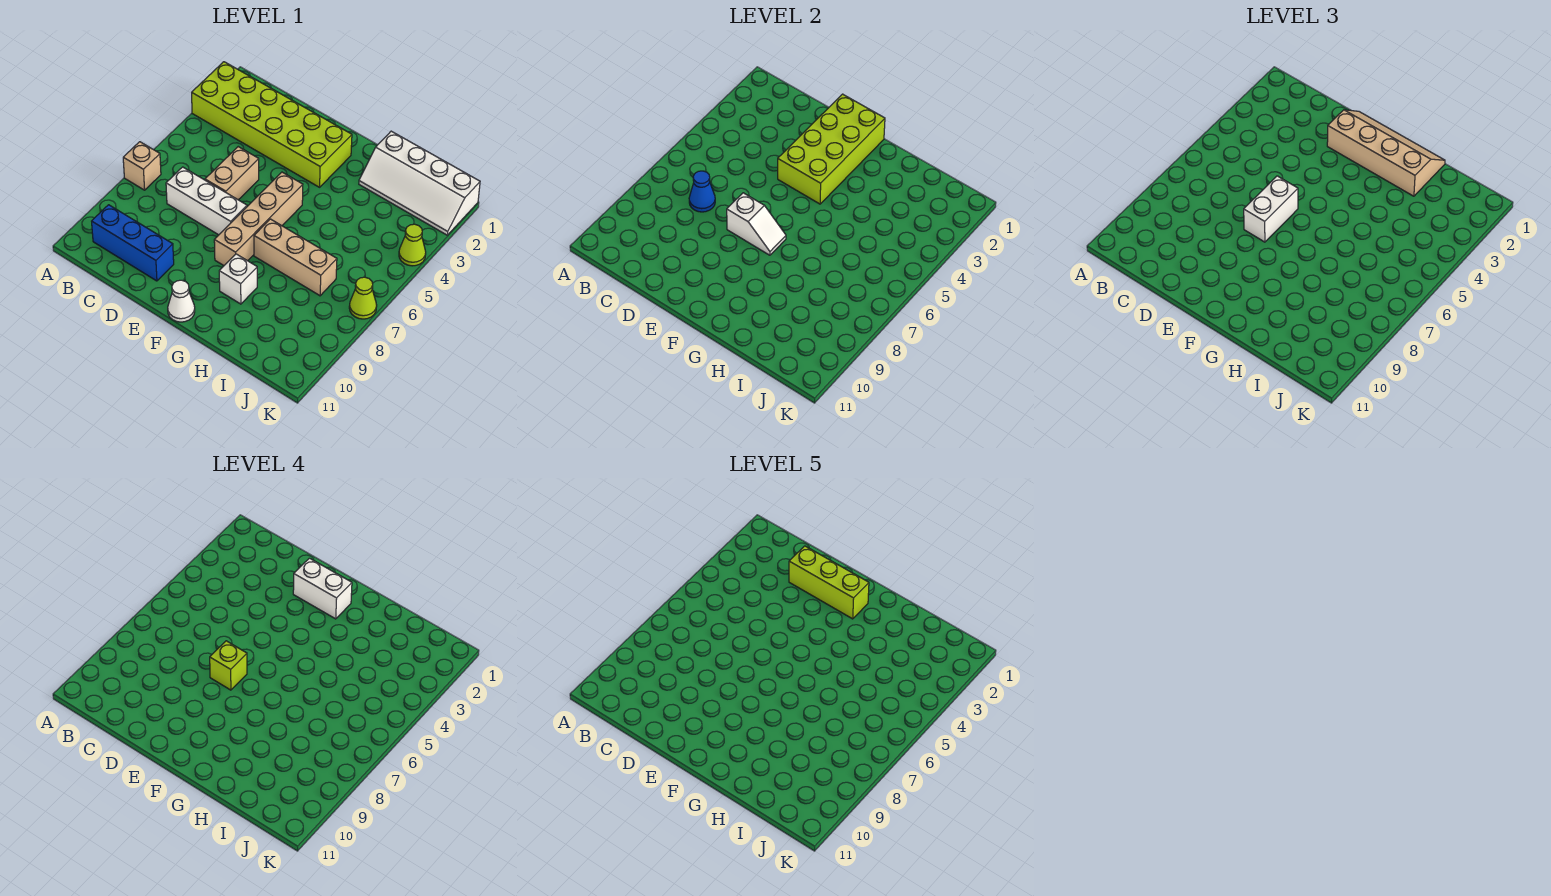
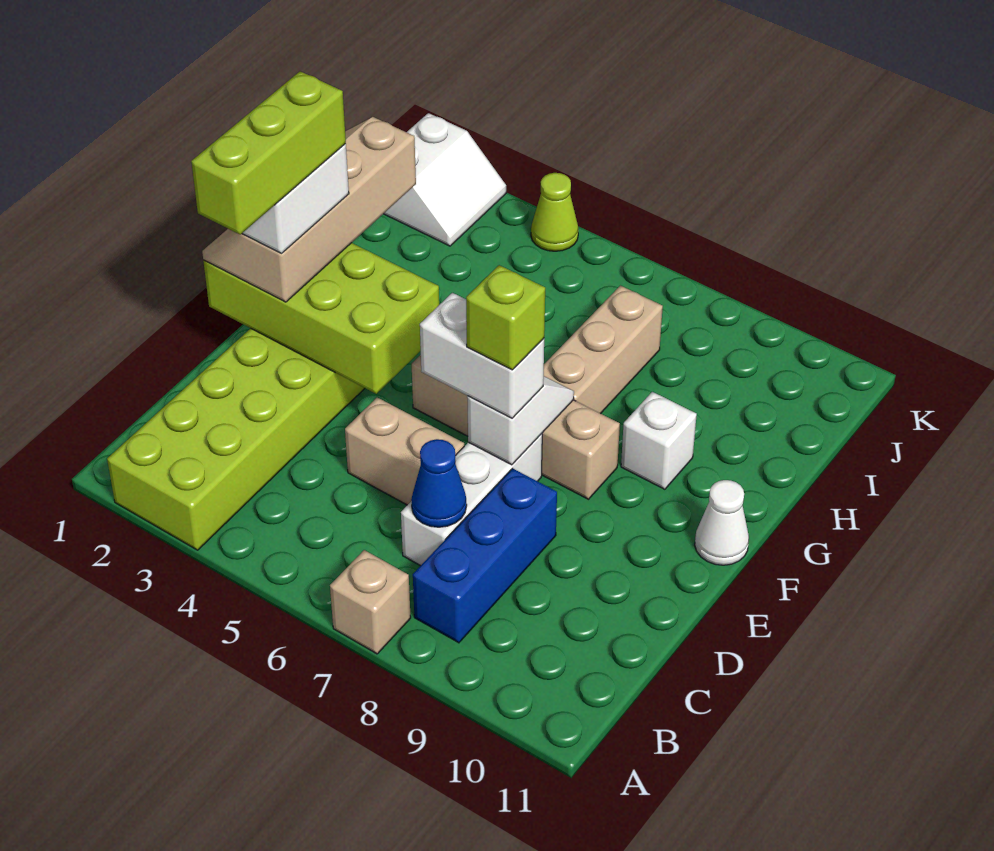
blue 1x3 brick [92,205,174,281] -> blue 1x3 brick moved to [413,468,557,643]
white 2x4 slope [359,131,480,235] -> white 2x2 slope [384,113,506,246]
lime 1x1 cone [349,277,377,319] -> none

